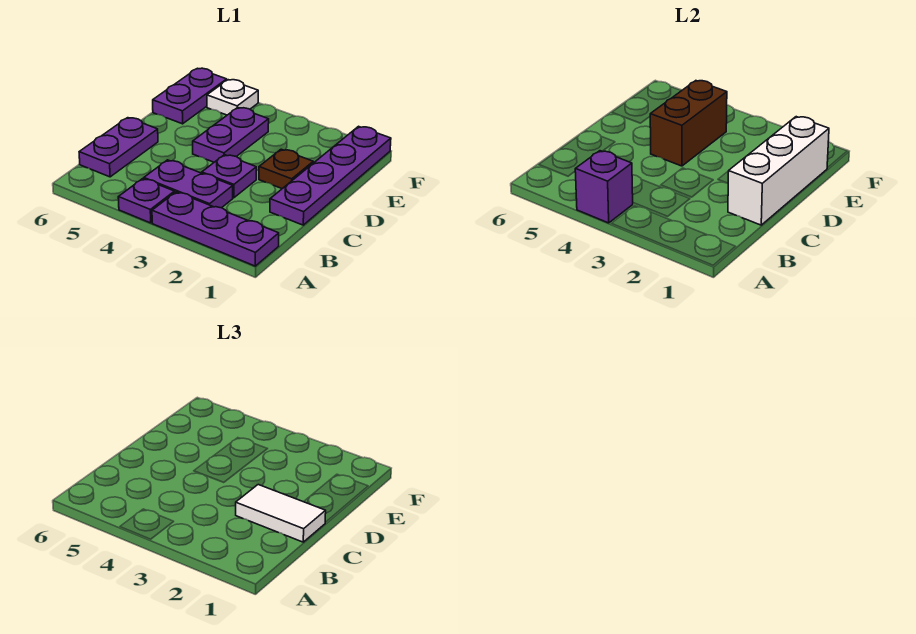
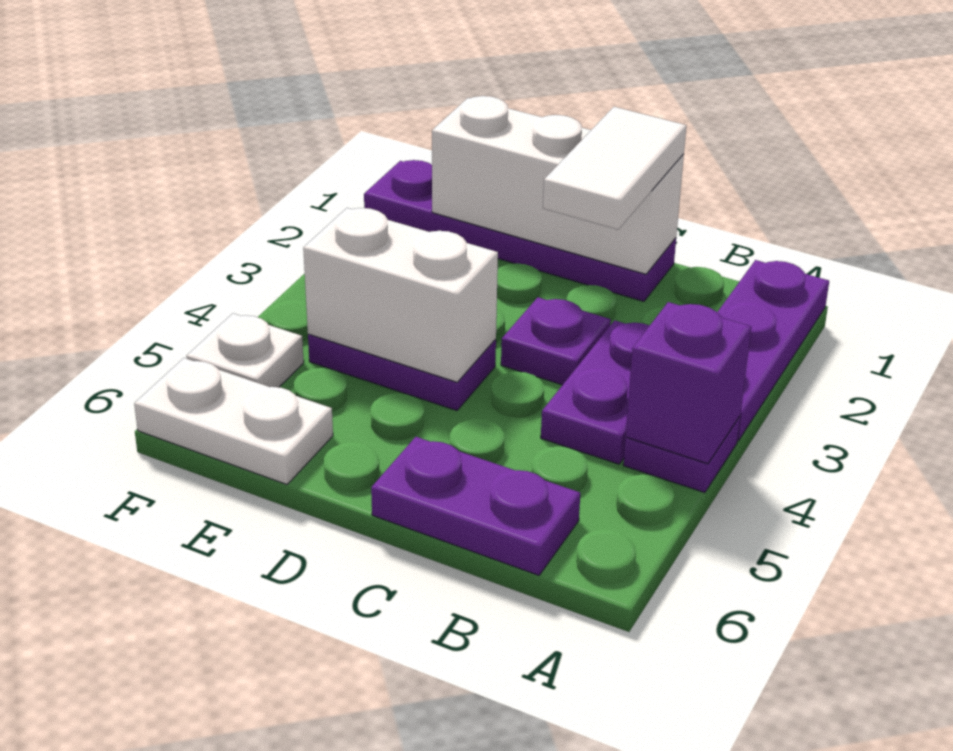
brown 1x1 plate [259,149,313,189] -> none
brown 1x2 brick [650,81,727,166] -> white 1x2 brick [303,208,498,382]
purple 1x2 plate [153,68,227,124] -> white 1x2 plate [134,358,333,484]

